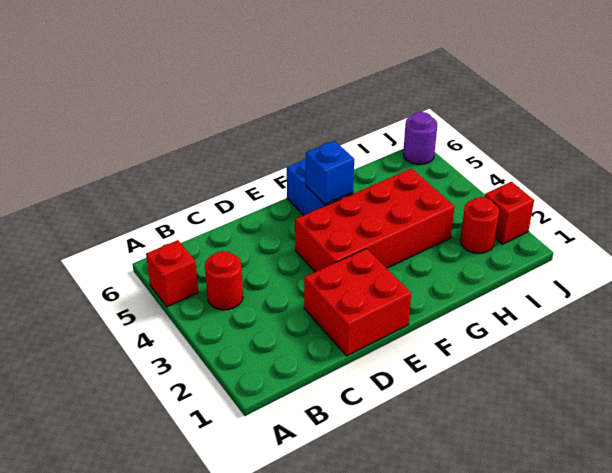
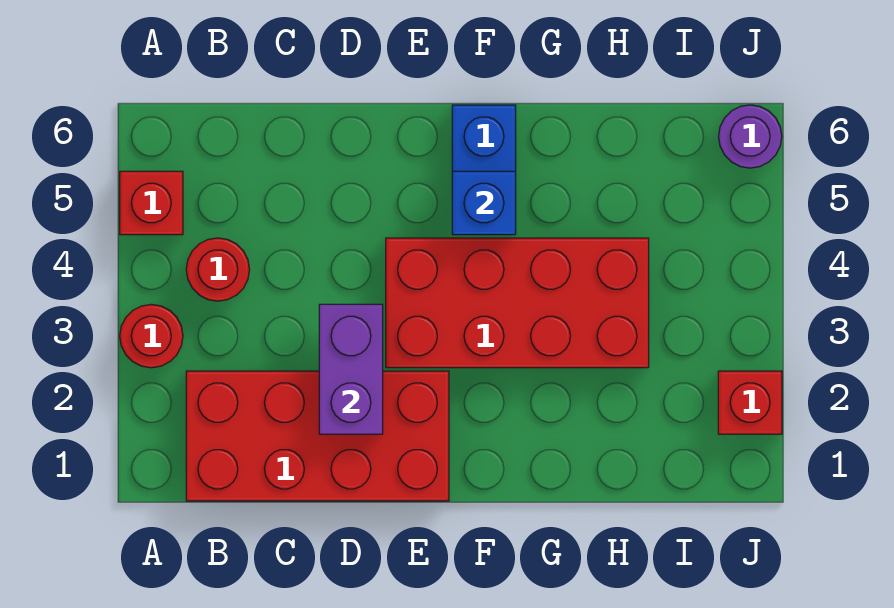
red 2x2 brick [304,249,411,356] -> red 2x4 brick [186,371,449,501]
none -> purple 1x2 brick [319,304,383,434]
red 1x1 round brick [460,197,499,253] -> red 1x1 round brick moved to [120,304,183,368]

